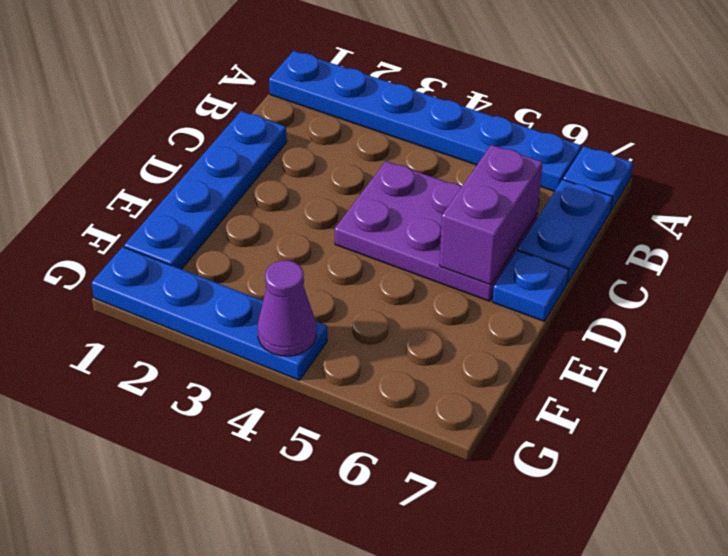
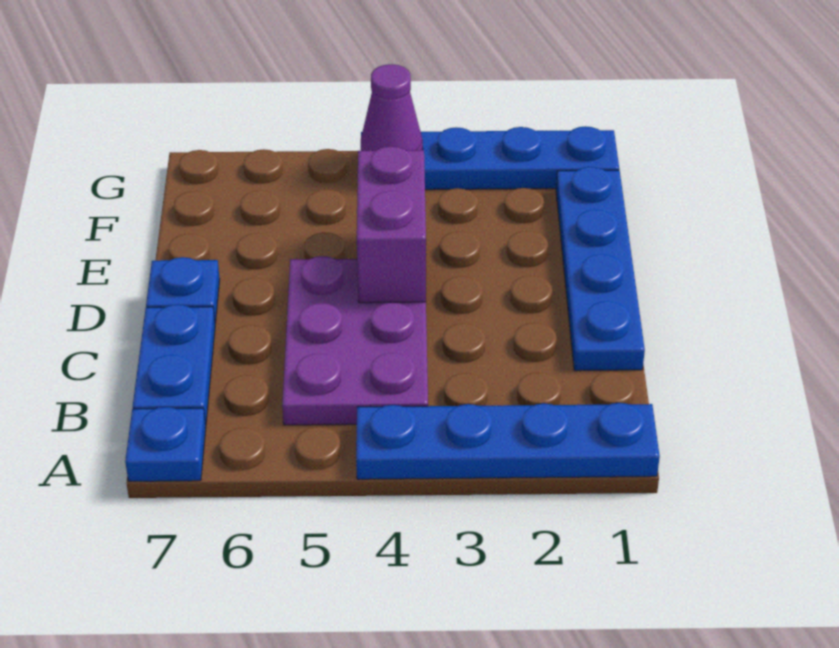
blue 1x6 plate [269,51,581,191] -> blue 1x4 plate [356,403,660,479]
purple 2x3 plate [335,161,537,301] -> purple 2x3 plate turned to [282,256,428,425]
purple 1x2 brick [440,145,543,285] -> purple 1x2 brick moved to [357,146,426,303]

